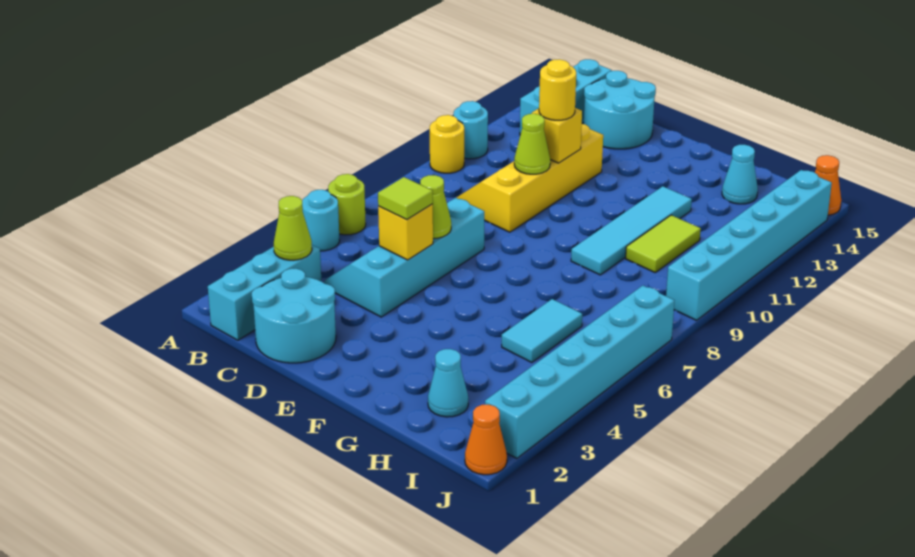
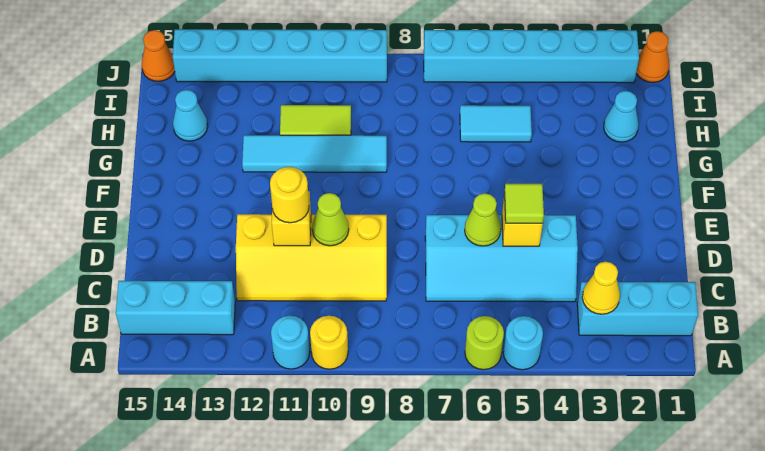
lime 1x1 cone [274,196,312,260] -> yellow 1x1 cone [582,262,620,314]
cyan 2x2 round brick [252,269,336,363] -> none
cyan 2x2 round brick [584,71,656,149] -> none

